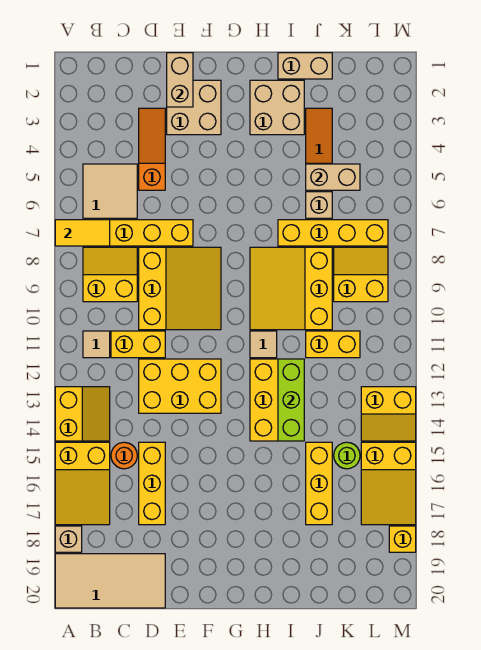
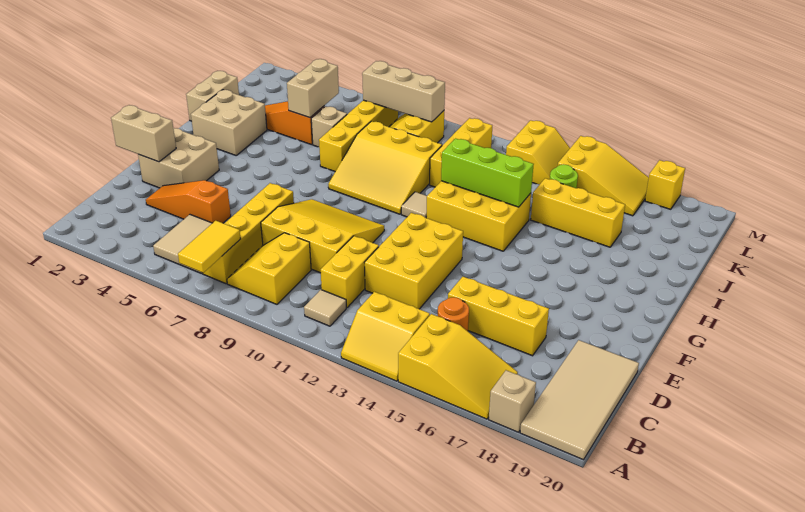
yellow 2x2 slope [55,387,110,441] -> yellow 2x2 slope turned to [341,292,430,381]
yellow 1x2 brick [306,331,360,358] -> yellow 1x3 brick [430,118,492,187]
none -> tan 1x3 brick [362,61,445,122]

